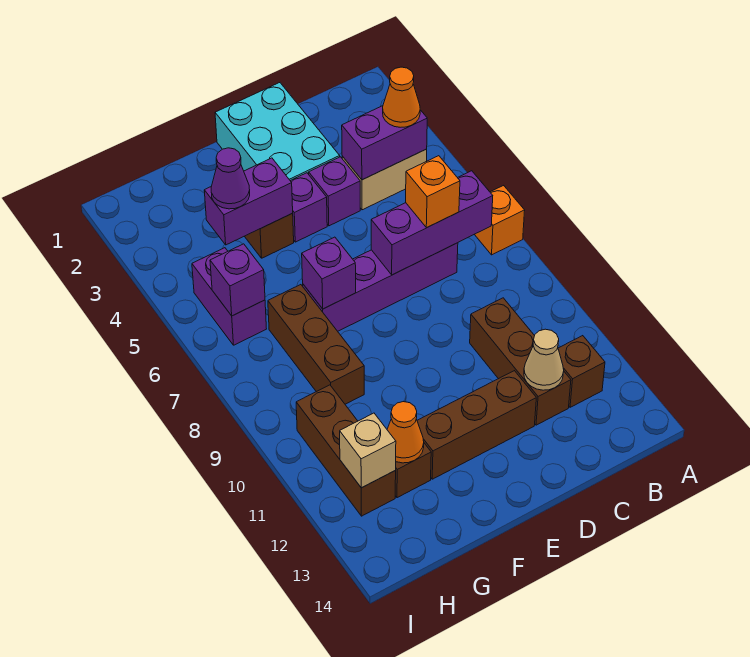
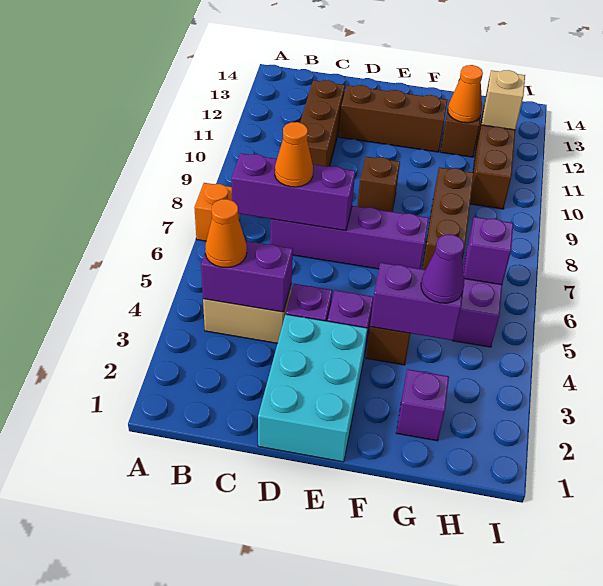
brown 1x1 brick [558,336,605,407] -> brown 1x1 brick moved to [357,157,400,212]
orange 1x1 brick [406,156,460,228] -> orange 1x1 cone [275,122,313,187]
tan 1x1 cone [524,329,564,390] -> none
purple 1x1 brick [302,237,356,309] -> purple 1x1 brick moved to [396,369,449,441]

